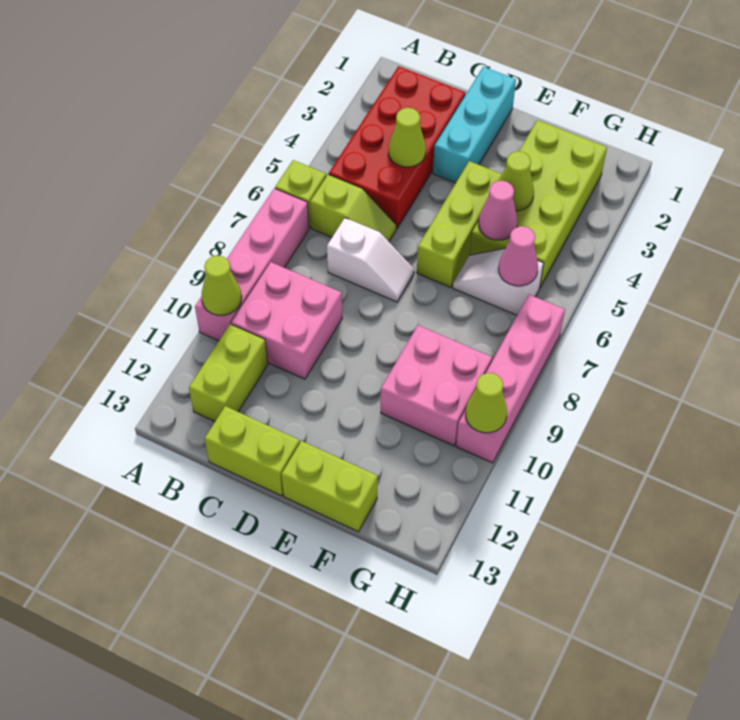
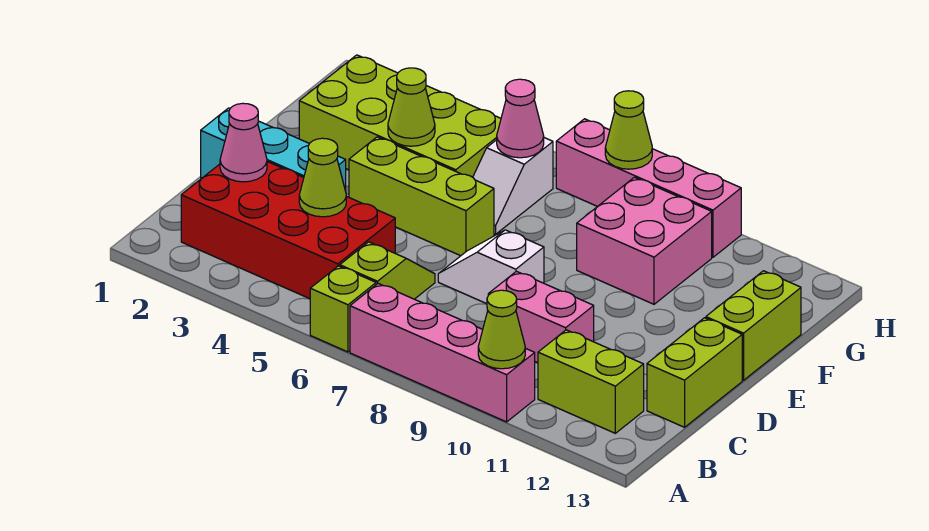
pink 2x2 brick [231,262,342,379] -> pink 1x2 brick [488,271,594,363]
white 1x2 slope [327,218,414,302] -> white 1x2 slope turned to [438,230,544,304]
pink 1x1 cone [479,181,517,240] -> pink 1x1 cone moved to [220,103,267,182]
lime 1x1 cone [466,373,507,433] -> lime 1x1 cone moved to [605,91,652,169]

